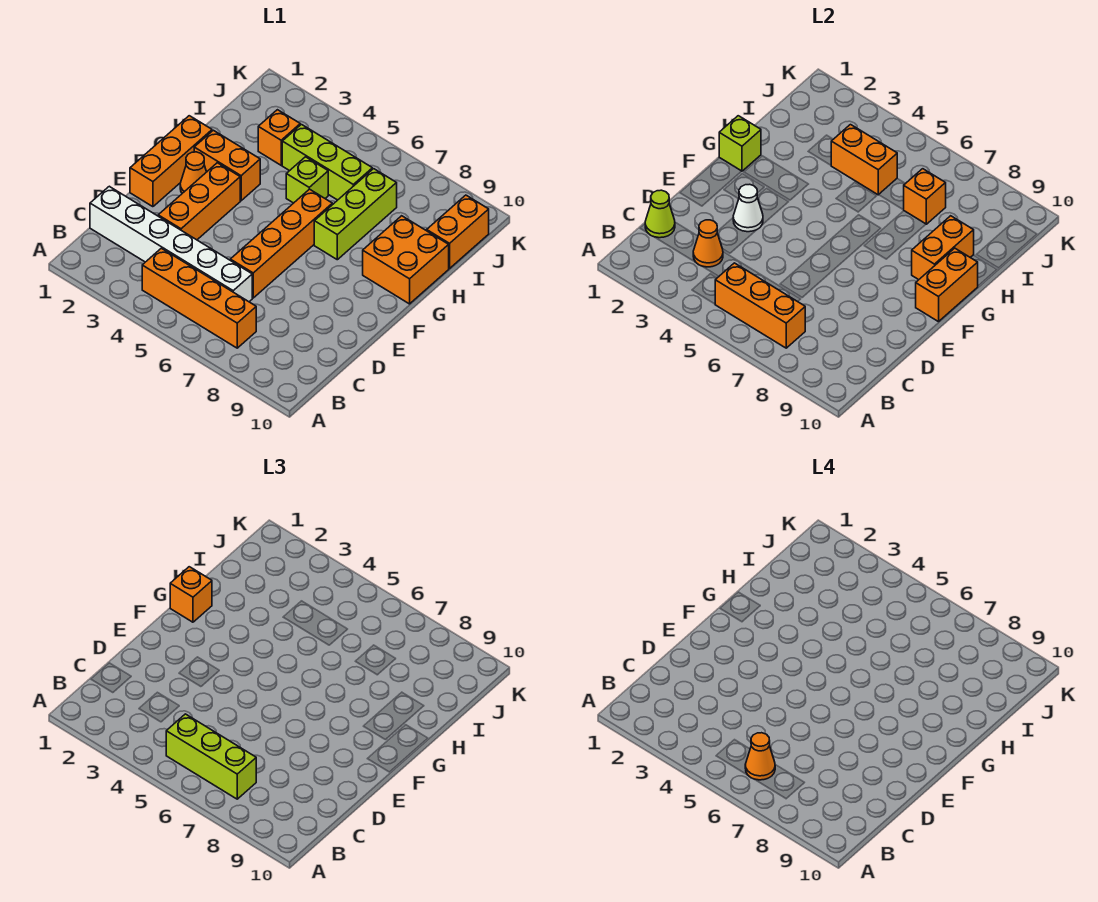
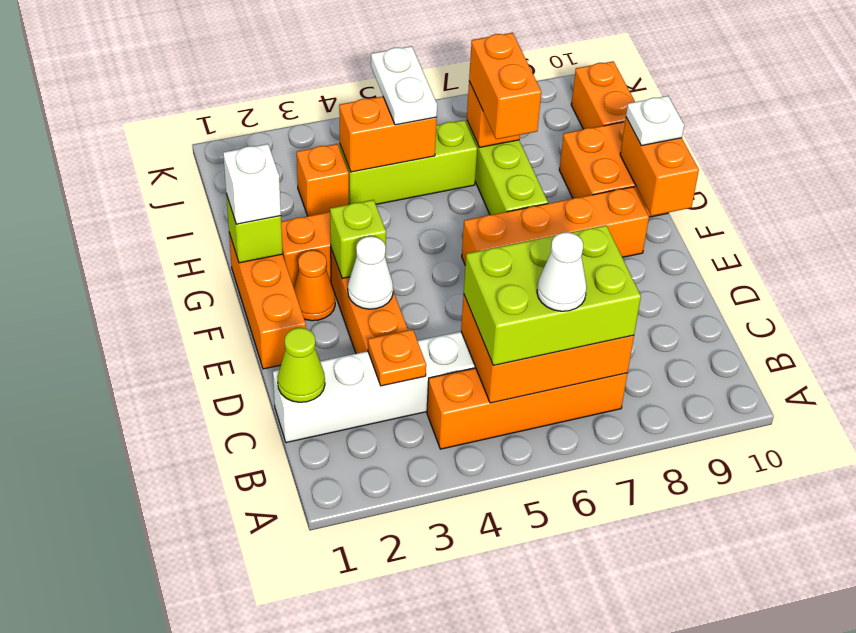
orange 1x3 brick [715,263,805,348] -> orange 2x3 brick [461,295,634,403]
lime 1x3 brick [166,714,256,799] -> lime 2x3 brick [464,225,641,366]
orange 1x1 cone [745,733,775,780] -> white 1x1 cone [537,232,587,311]
orange 1x1 cone [693,220,723,267] -> orange 1x1 plate [368,329,426,386]
orange 1x4 brick [230,189,332,298] -> orange 1x4 brick turned to [462,187,649,265]
orange 1x1 brick [170,567,212,622] -> white 1x1 brick [223,144,281,224]
orange 1x2 brick [912,216,974,280] -> orange 1x2 brick moved to [469,33,541,139]
none -> white 1x1 plate [626,96,684,146]
lime 1x1 brick [286,157,328,203] -> lime 1x1 brick moved to [330,200,386,278]
none -> white 1x2 plate [371,46,437,125]

